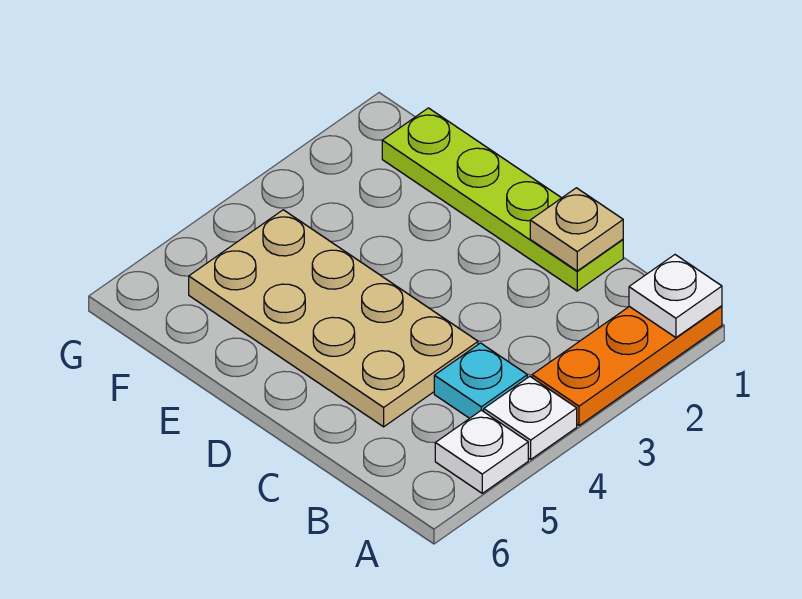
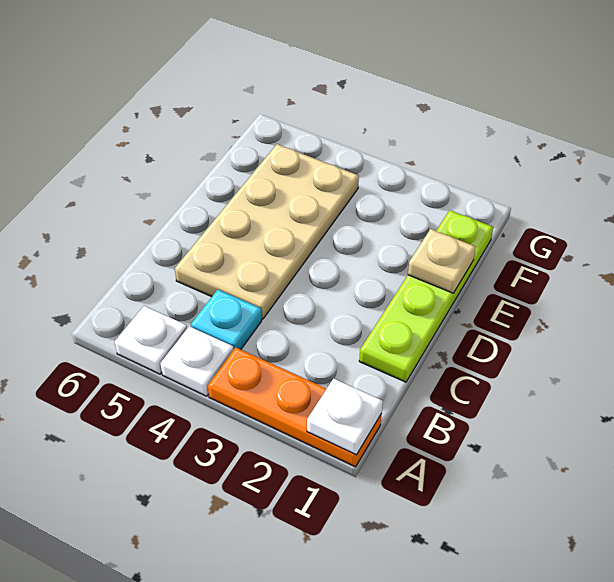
tan 1x1 plate [530,188,623,271] -> tan 1x1 plate moved to [408,229,476,293]

